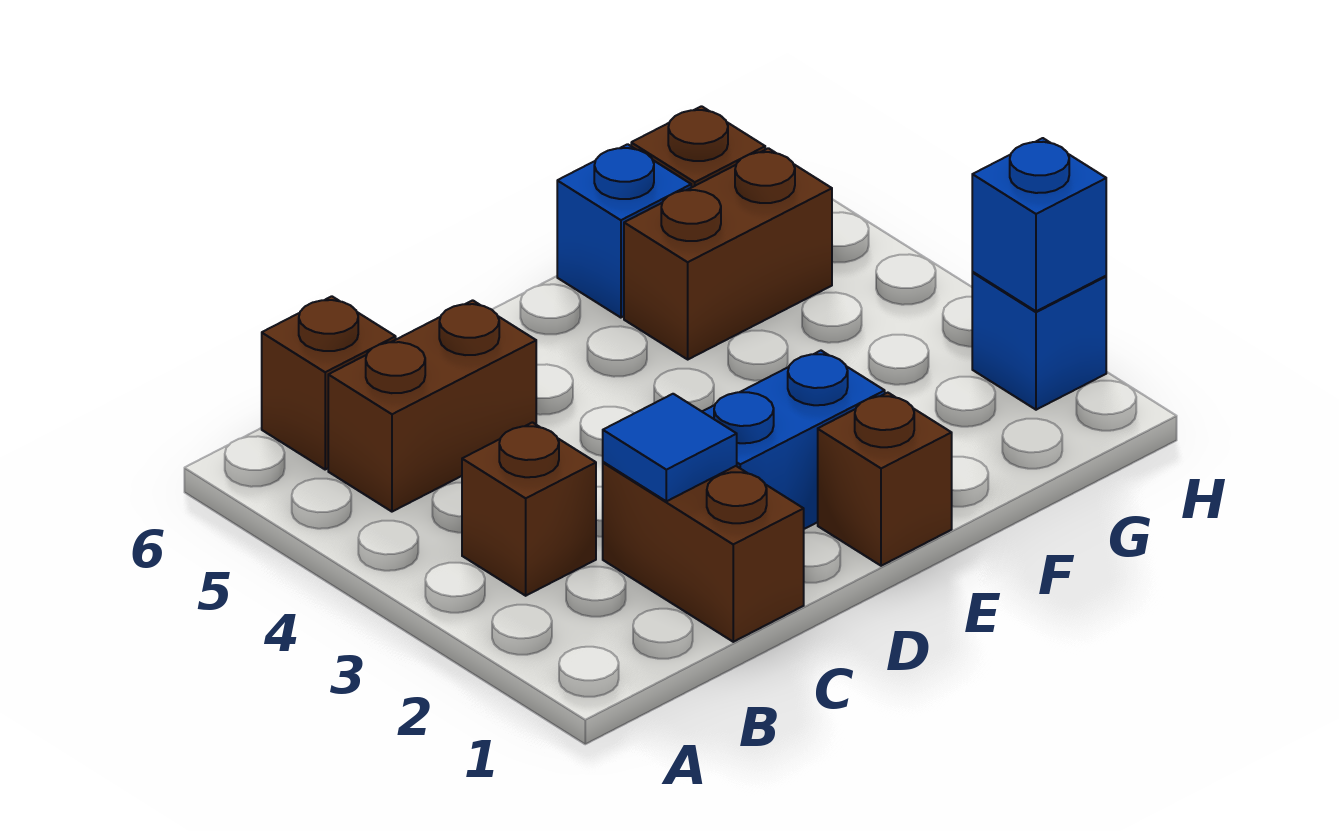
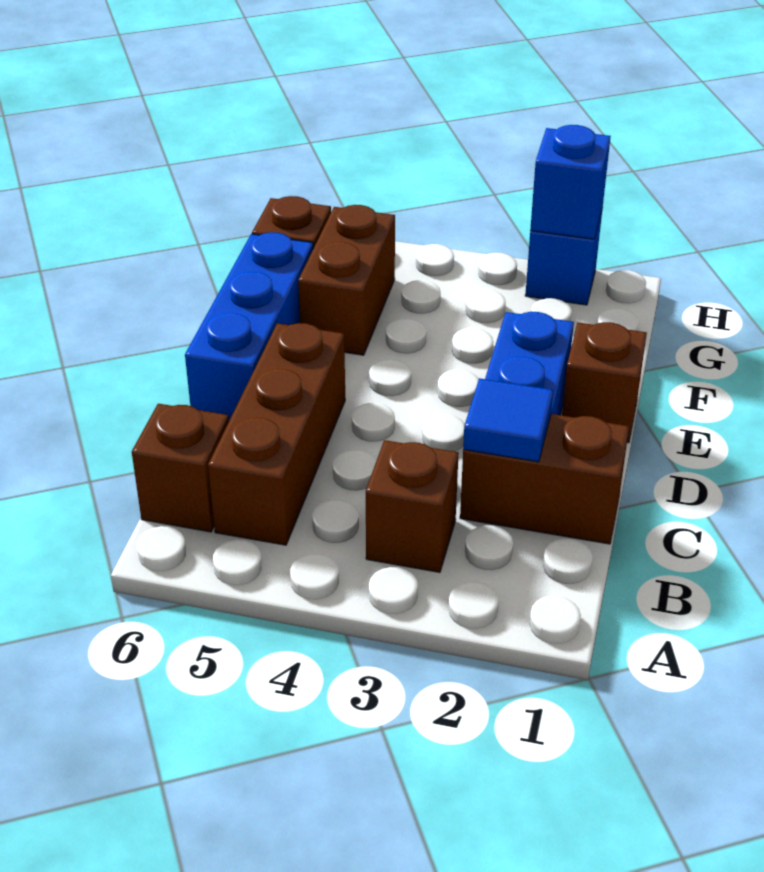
brown 1x2 brick [328,300,536,512] -> brown 1x3 brick [208,323,345,545]
blue 1x1 brick [557,144,691,318] -> blue 1x3 brick [185,232,313,420]

